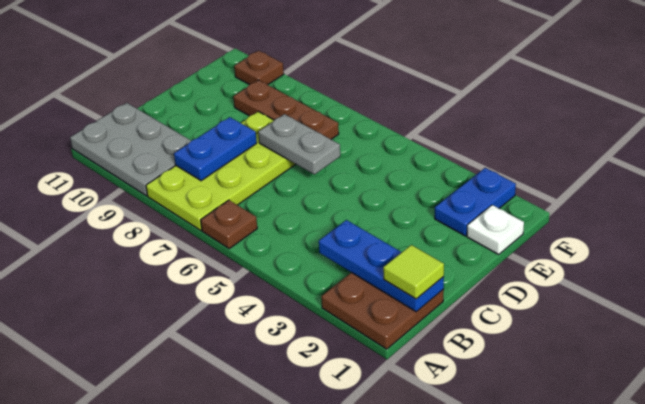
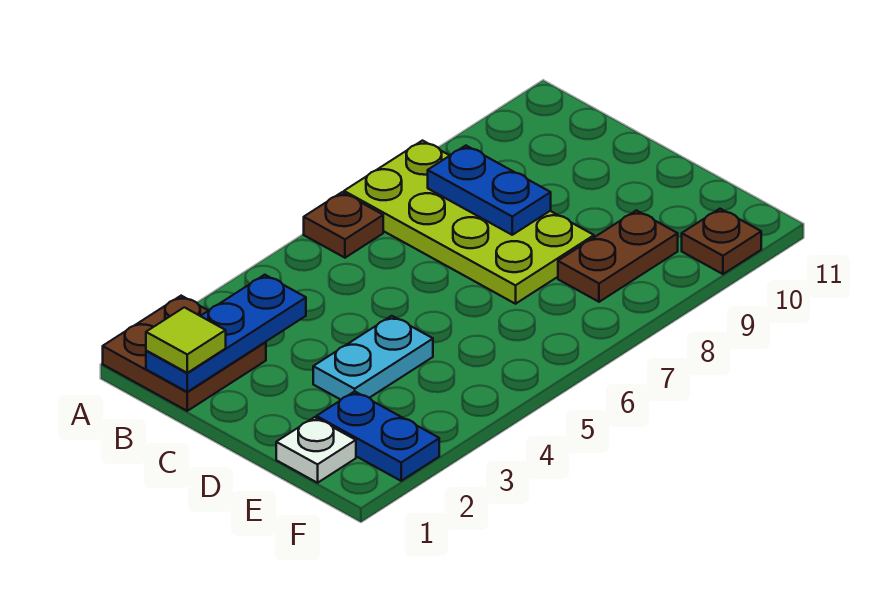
grey 2x3 plate [70,103,191,196] -> none
none -> cyan 1x2 plate [313,316,433,400]
grey 1x2 plate [258,114,340,175] -> none
brown 1x3 plate [233,80,339,139] -> brown 1x2 plate [558,210,678,302]

